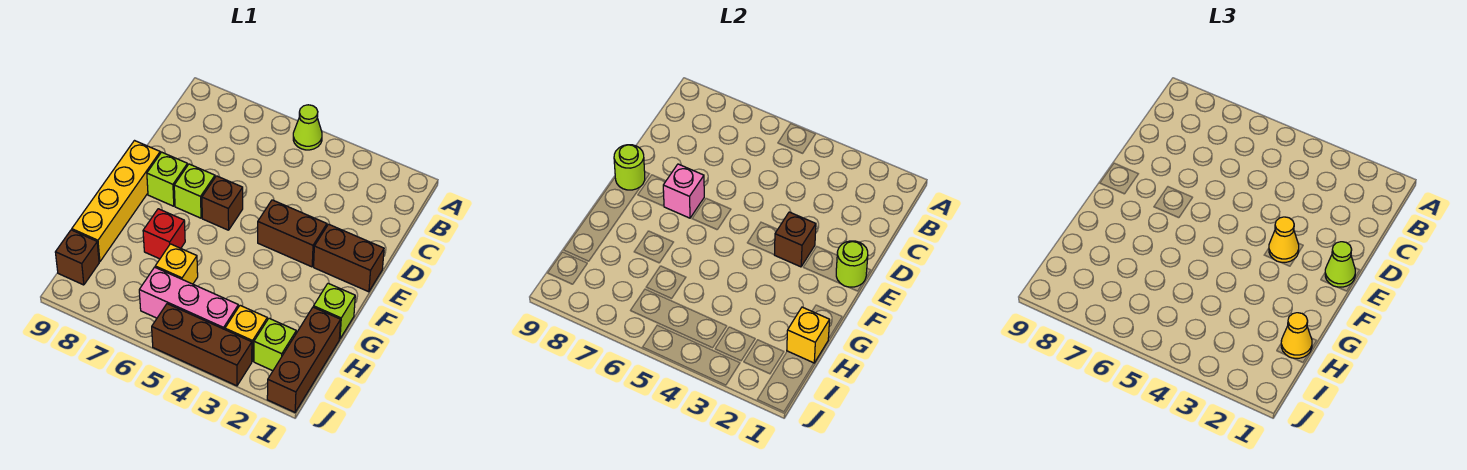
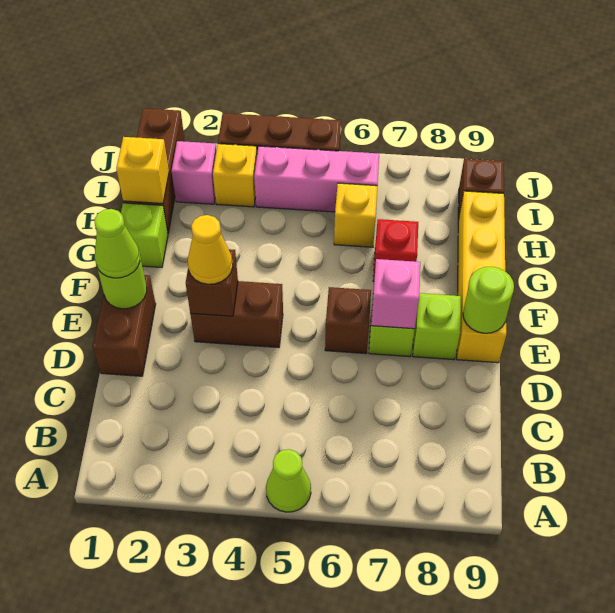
brown 1x2 brick [314,224,384,292] -> brown 1x2 brick turned to [93,275,156,376]
yellow 1x1 cone [1281,313,1312,358] -> none
lime 1x1 brick [254,318,296,371] -> pink 1x1 brick [171,141,216,204]

